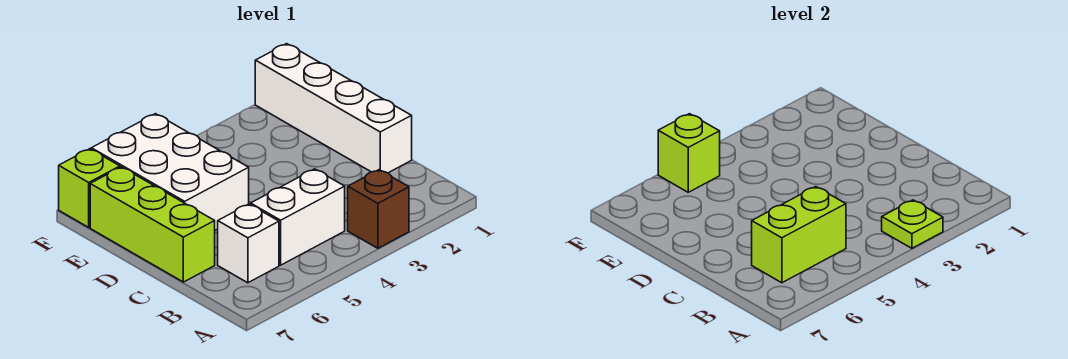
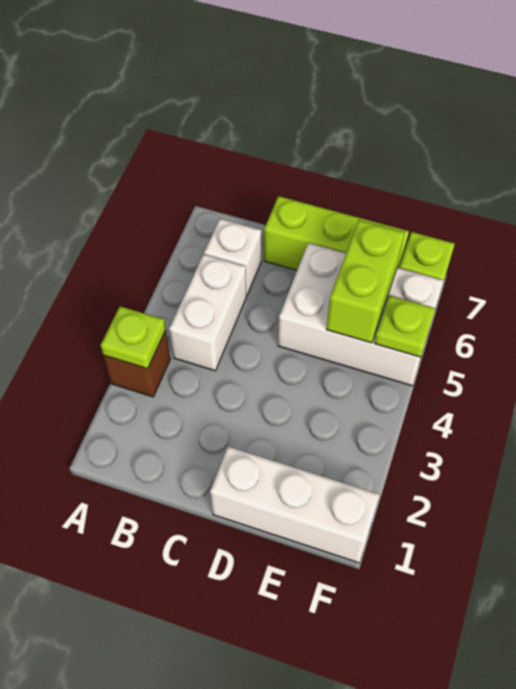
lime 1x2 brick [752,187,846,283] -> lime 1x2 brick moved to [326,220,404,343]
white 1x4 brick [255,44,412,173] -> white 1x3 brick [210,447,380,563]
lime 1x1 brick [658,114,720,192] -> lime 1x1 plate [374,295,436,357]

